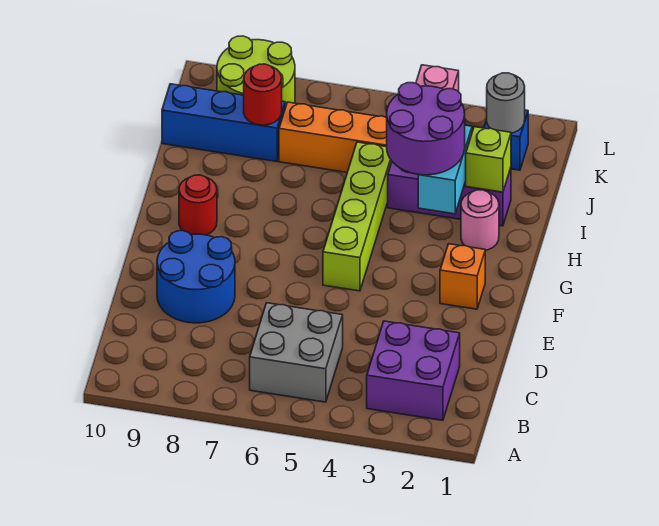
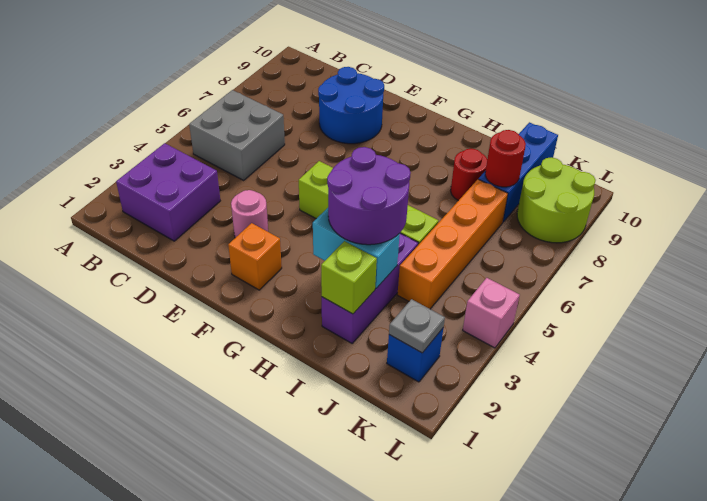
red 1x1 round brick [179,175,217,235] -> red 1x1 round brick moved to [451,149,487,201]
pink 1x1 round brick [461,190,499,250] -> pink 1x1 round brick moved to [231,190,268,238]
grey 1x1 round brick [487,73,525,133] -> grey 1x1 plate [389,299,445,353]

